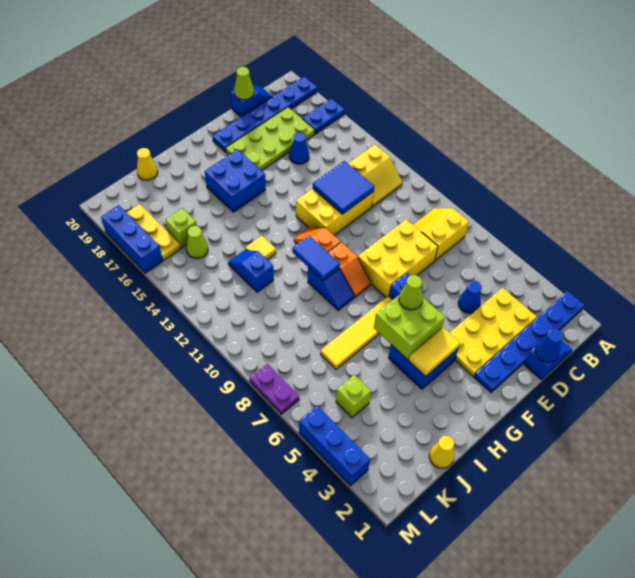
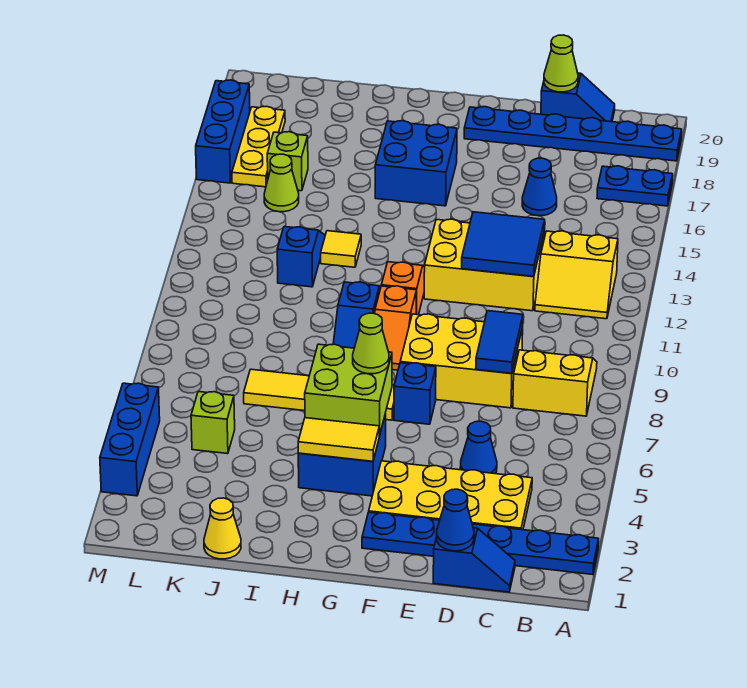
lime 2x4 plate [226,107,315,171] -> none
blue 1x2 tile [292,236,340,281] -> blue 1x2 tile moved to [476,311,523,373]
yellow 1x1 cone [137,148,158,180] -> none
purple 1x2 plate [250,364,299,414] -> none

